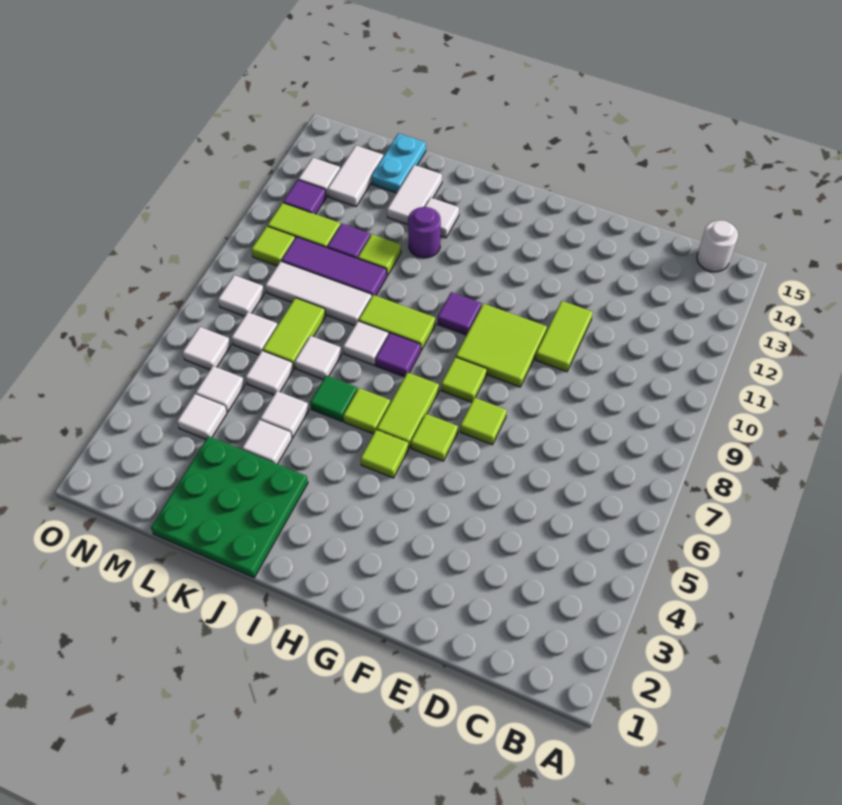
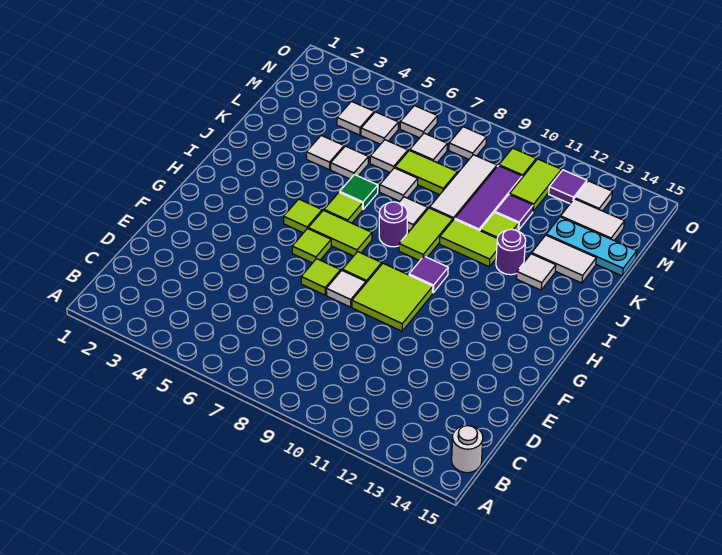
lime 1x2 tile [535,301,593,372] -> lime 1x2 tile moved to [440,219,497,267]
none -> white 1x1 tile [326,271,366,307]
purple 1x1 tile [375,333,421,377] -> purple 1x1 round brick [379,202,408,247]
green 3x3 plate [151,436,308,578] -> none
cyan 1x2 plate [371,133,426,193] -> cyan 1x3 plate [546,217,637,276]

